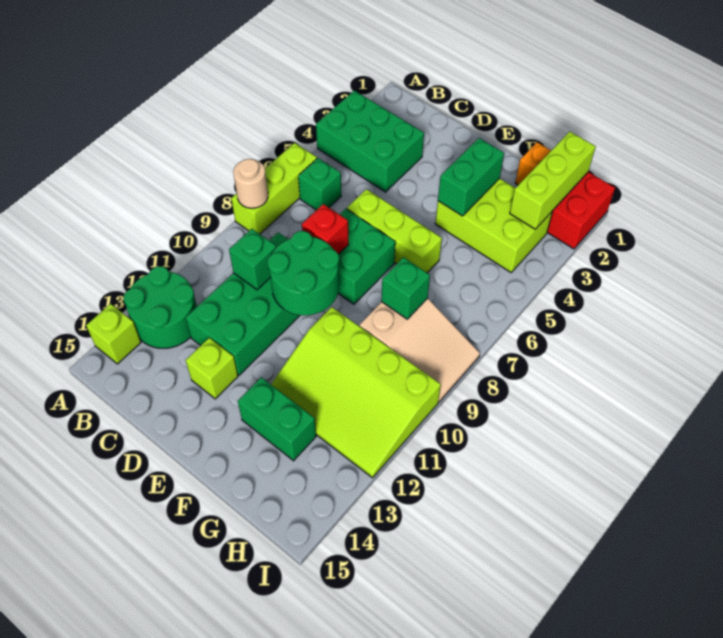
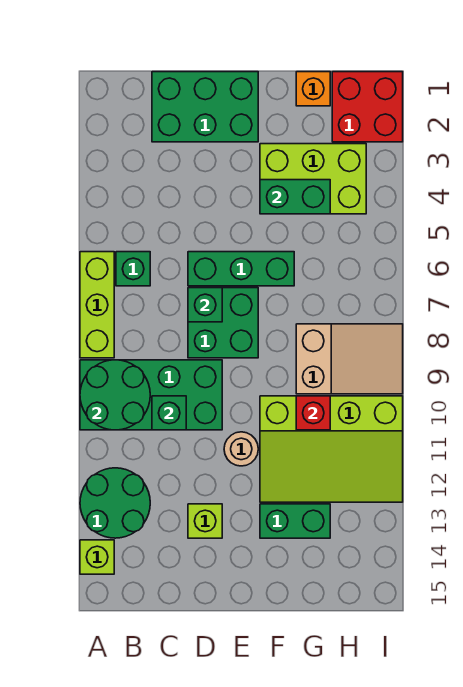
green 2x3 brick [316,91,424,192] -> green 2x3 brick moved to [152,72,258,142]
tan 1x1 round brick [233,159,268,208] -> tan 1x1 round brick moved to [224,432,258,466]
green 2x4 brick [186,232,300,375] -> green 2x4 brick turned to [80,360,222,430]
lime 1x3 brick [347,189,442,273] -> green 1x3 brick [188,252,294,286]
red 1x1 brick [302,204,349,254] -> red 1x1 brick moved to [296,396,330,430]
green 2x2 round brick [268,231,339,315] -> green 2x2 round brick moved to [80,360,150,430]
green 1x2 brick [438,138,504,216] -> green 1x2 brick turned to [260,180,330,214]
green 1x1 brick [382,257,430,319] -> green 1x1 brick moved to [188,288,222,322]
lime 1x3 brick [510,132,596,229] -> none

